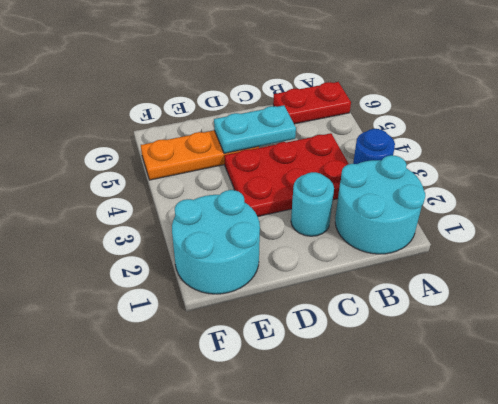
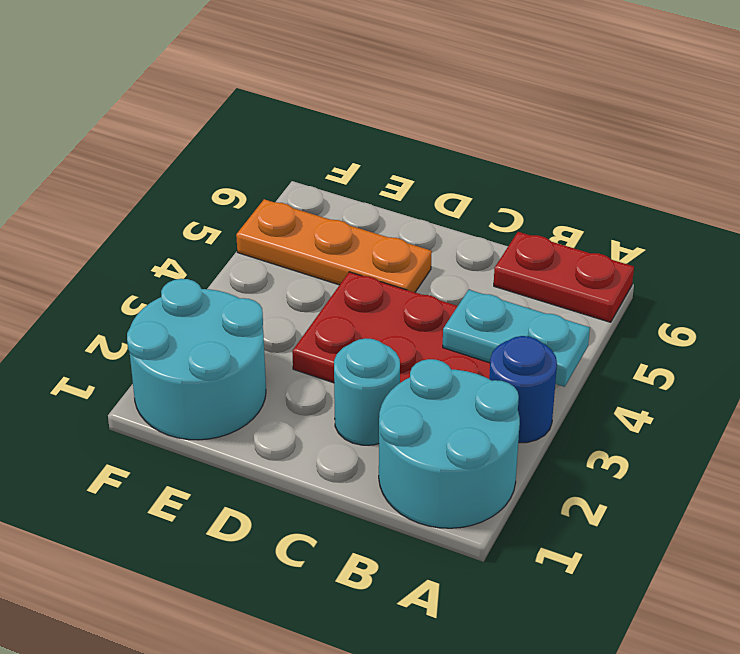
cyan 1x2 plate [214,105,296,154] -> cyan 1x2 plate moved to [443,290,590,387]

